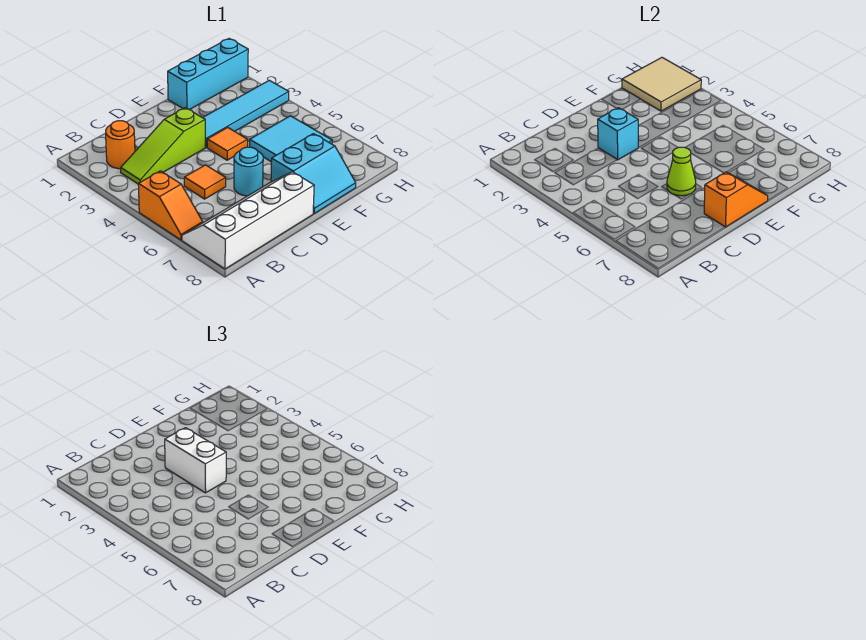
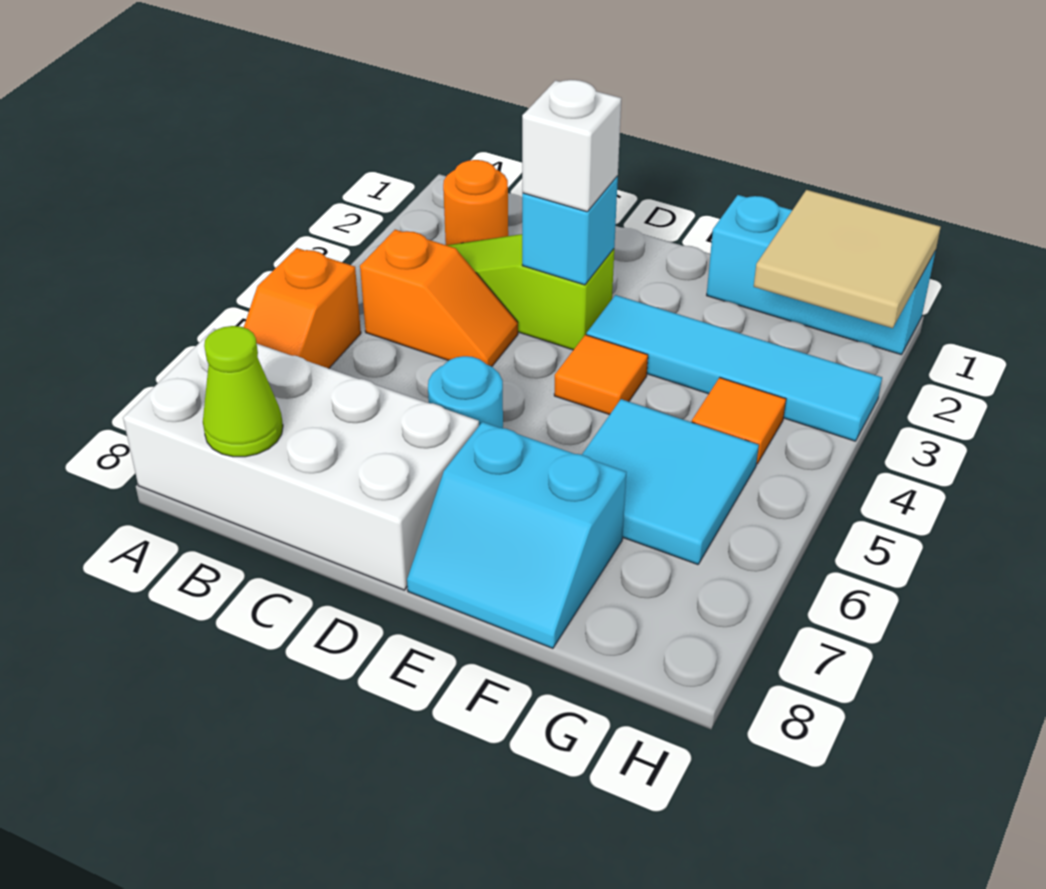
white 2x4 slope [182,172,314,269] -> white 2x4 brick [123,329,479,590]
orange 1x1 tile [184,165,226,199] -> orange 1x1 tile moved to [692,378,786,464]
white 1x2 brick [165,428,226,493] -> white 1x1 brick [522,80,621,212]
lime 1x1 cone [667,147,696,196] -> lime 1x1 cone moved to [203,326,283,457]
orange 1x2 slope [704,172,768,227] -> orange 1x2 slope moved to [360,230,518,367]

